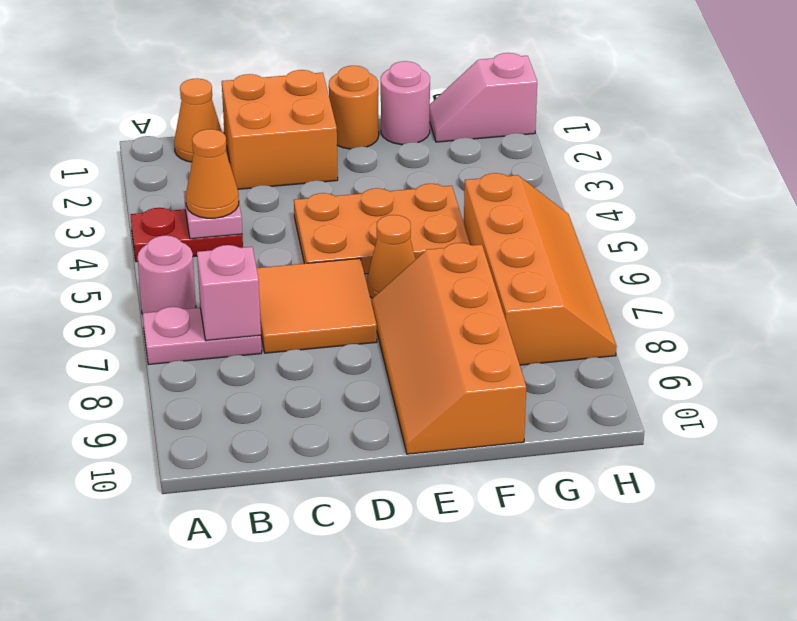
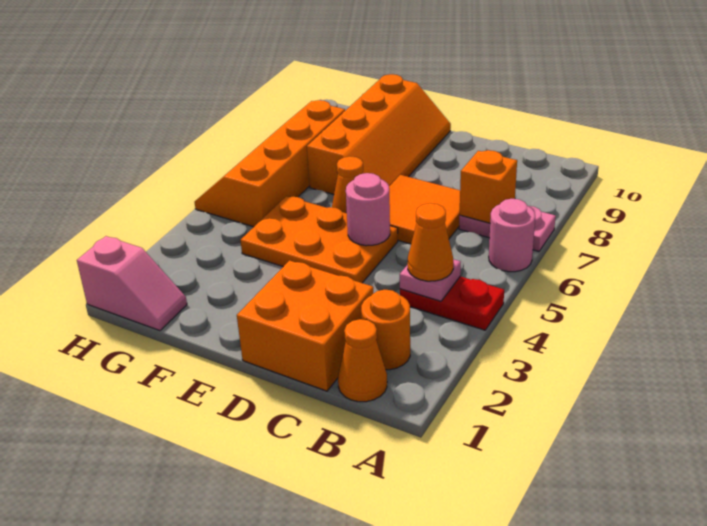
pink 1x1 brick [197,245,261,340] -> orange 1x1 brick [460,150,517,223]
orange 1x1 round brick [329,66,379,149] -> orange 1x1 round brick moved to [361,290,410,370]
pink 1x1 round brick [381,61,430,145] -> pink 1x1 round brick moved to [346,173,390,246]

